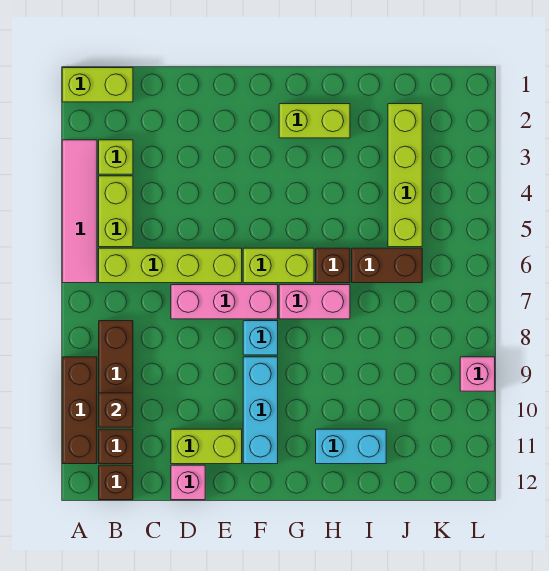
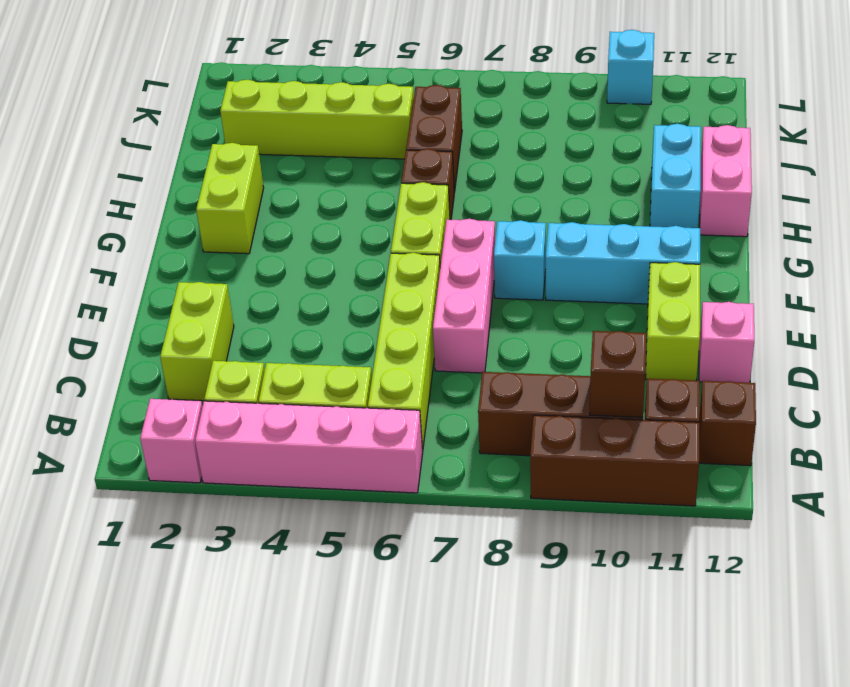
lime 1x2 brick [62,68,133,102] -> lime 1x2 brick moved to [160,282,234,401]
pink 1x4 tile [62,140,97,283] -> pink 1x4 brick [195,401,423,493]
pink 1x2 brick [279,285,350,319] -> pink 1x2 brick moved to [700,125,752,237]
pink 1x1 brick [460,357,495,391] -> pink 1x1 brick moved to [140,399,202,483]
none -> cyan 1x1 brick [607,30,654,104]

